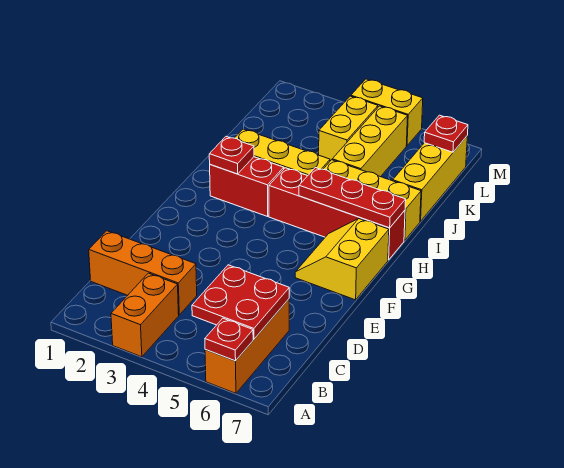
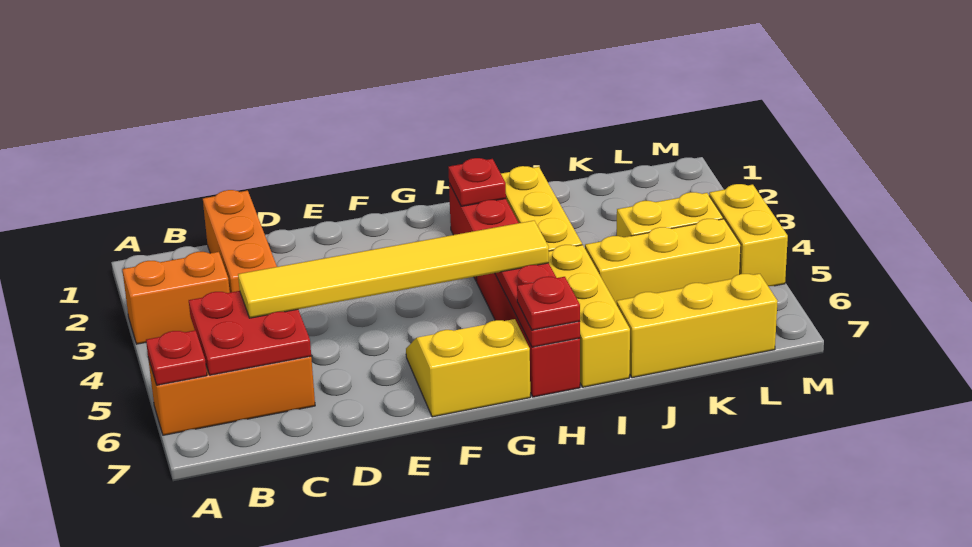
none -> yellow 1x6 tile [238,221,549,318]
red 1x1 plate [424,115,468,152] -> red 1x1 plate moved to [517,277,580,330]

